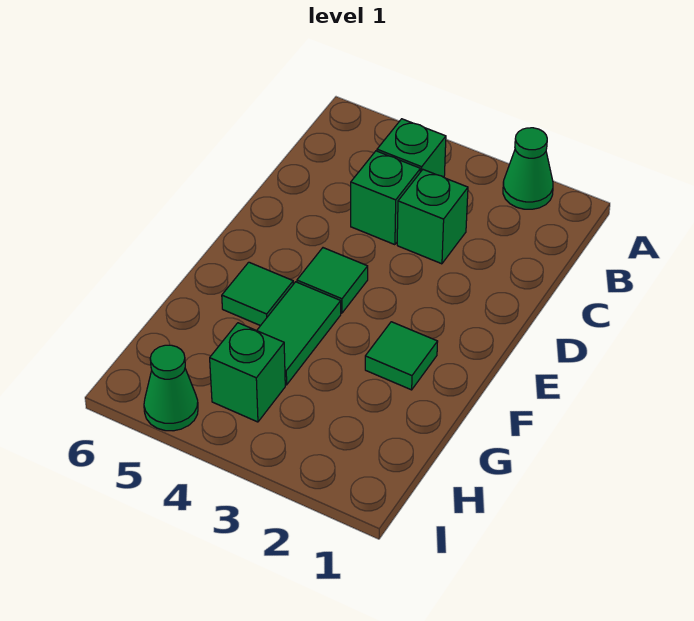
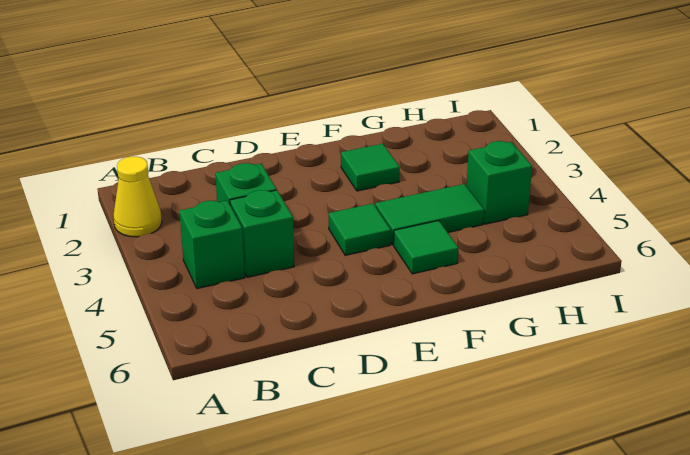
green 1x1 cone [503,128,553,209] -> yellow 1x1 cone [113,157,162,237]
green 1x1 cone [144,345,198,431] -> none

